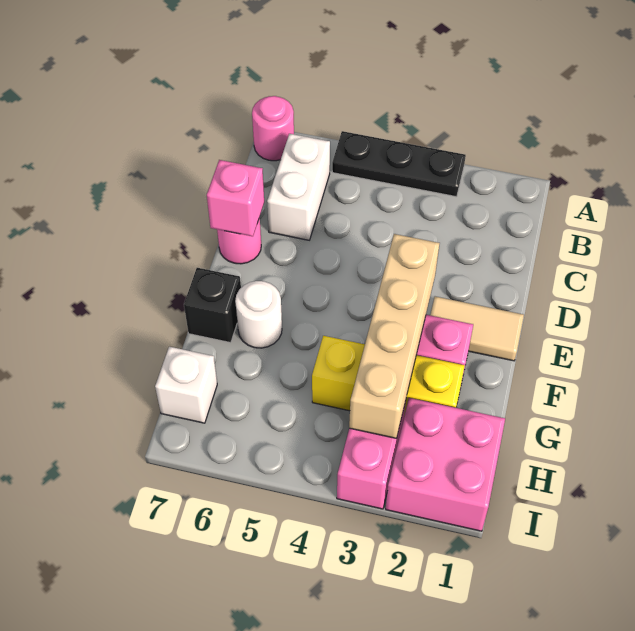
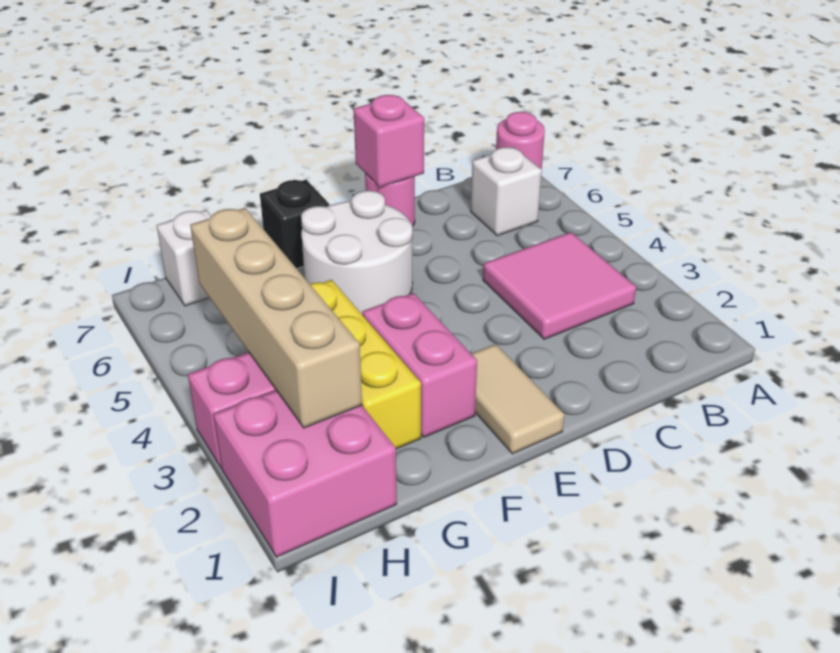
black 1x3 plate [332,131,466,197] -> none
none -> pink 2x2 tile [483,232,636,339]
white 1x2 brick [267,134,330,240] -> white 1x1 brick [471,147,542,236]
tan 1x4 brick [349,234,440,438] -> tan 1x4 brick turned to [190,208,362,428]
white 1x1 round brick [235,281,282,348] -> white 2x2 round brick [301,191,413,315]

